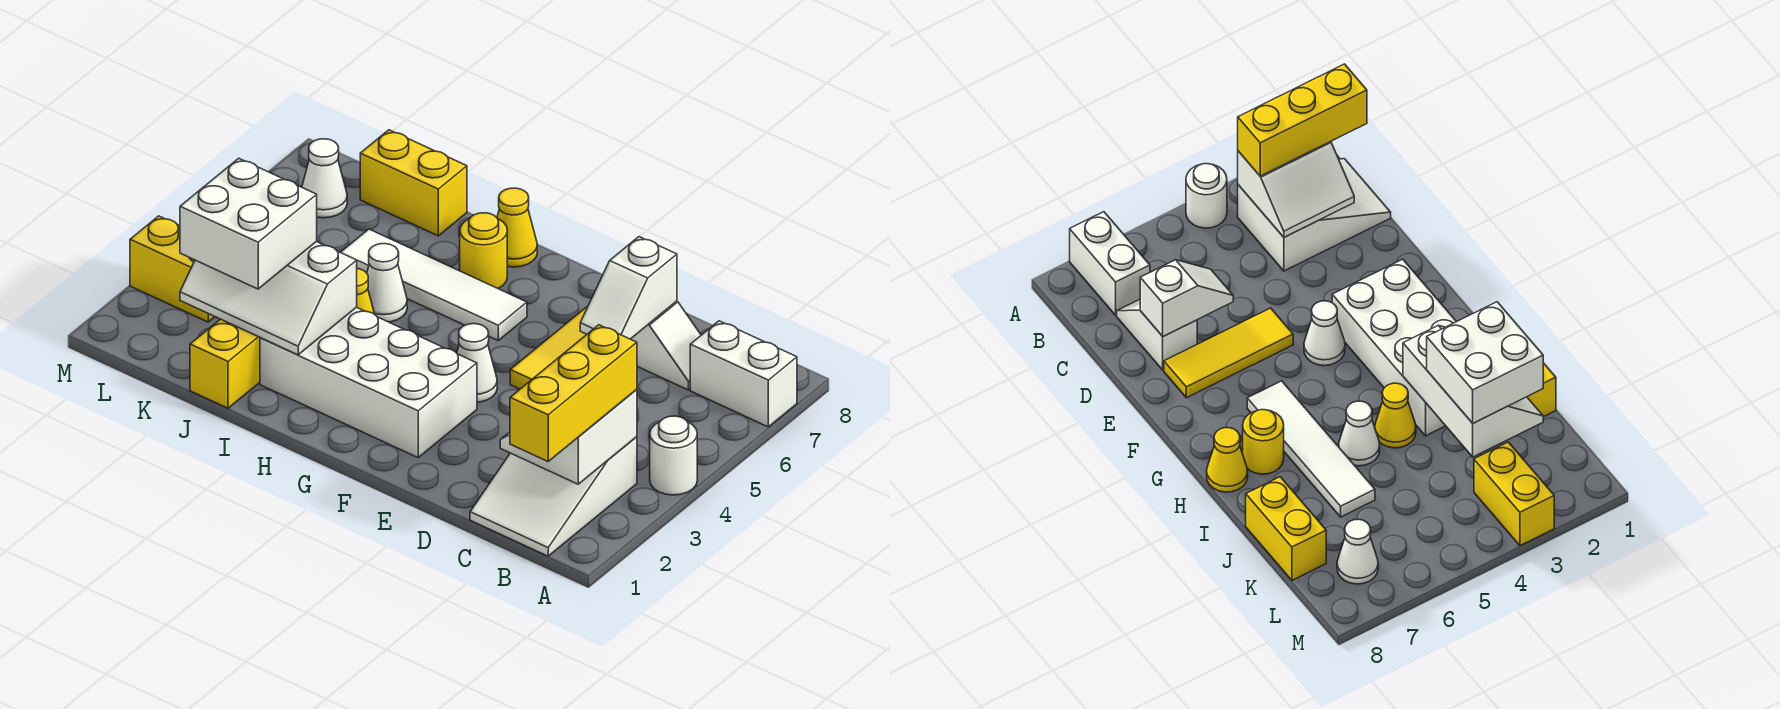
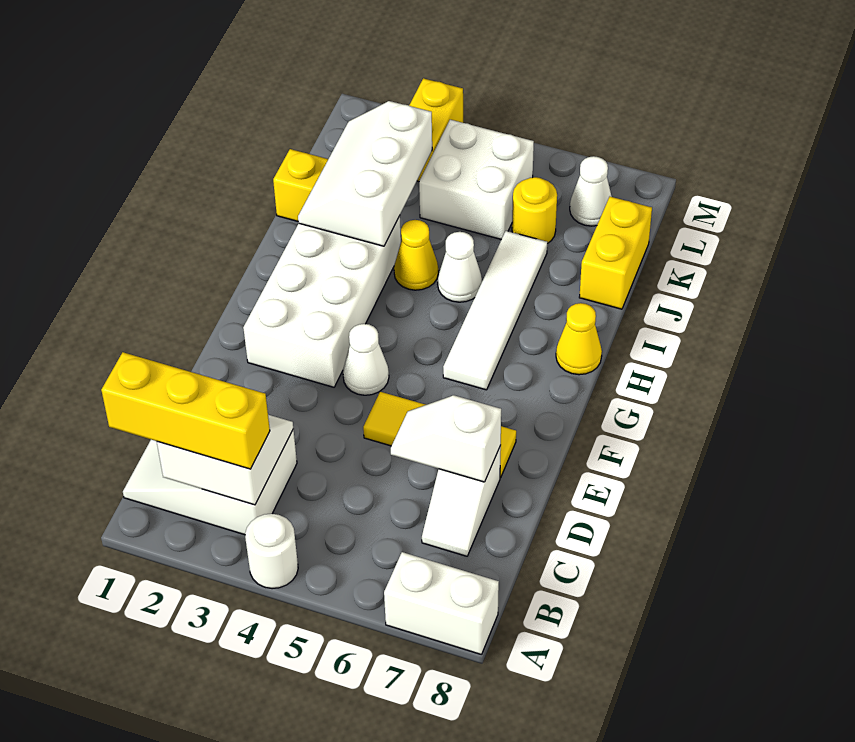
white 1x2 brick [690,321,797,427] -> white 1x2 brick turned to [384,552,499,655]
yellow 1x1 round brick [460,213,507,288] -> yellow 1x1 round brick moved to [512,177,557,244]
white 2x2 brick [180,158,317,289] -> white 2x2 brick moved to [419,120,534,239]

